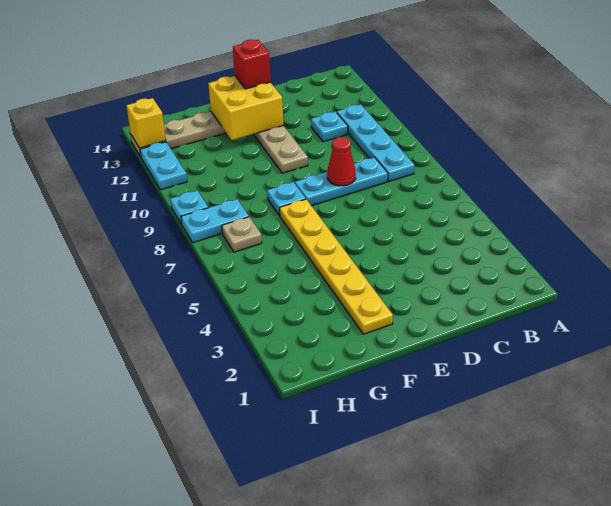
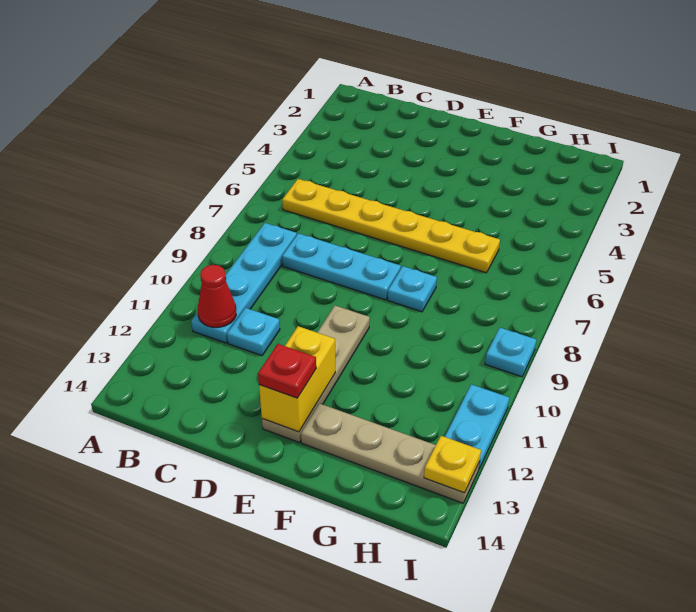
red 1x1 cone [327,137,356,186] -> red 1x1 cone moved to [198,265,236,327]
yellow 2x2 brick [208,76,283,140] -> yellow 1x2 brick [259,326,335,432]
red 1x1 brick [233,40,271,89] -> red 1x1 plate [258,344,316,398]
yellow 1x6 plate [280,199,393,334] -> yellow 1x6 plate turned to [282,179,500,273]
tan 1x1 plate [222,217,262,252] -> none
cyan 1x2 plate [181,199,249,243] -> none
yellow 1x1 brick [127,98,166,148] -> yellow 1x1 plate [424,436,481,493]

